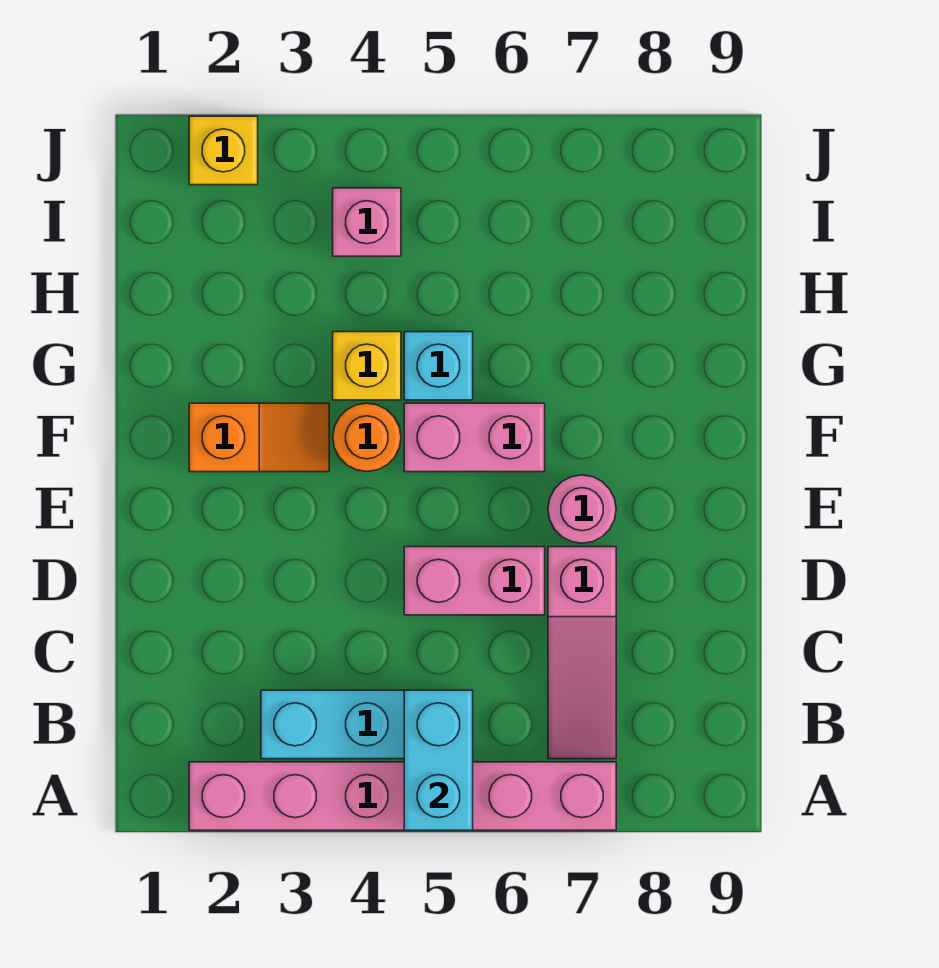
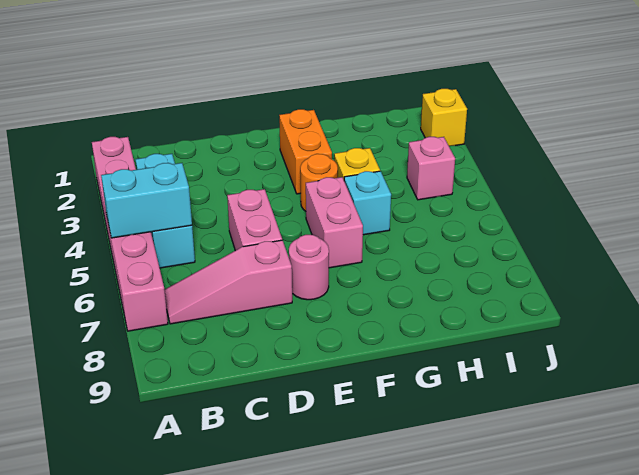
orange 1x2 slope [189,403,329,472] -> orange 1x2 brick [279,109,332,194]

